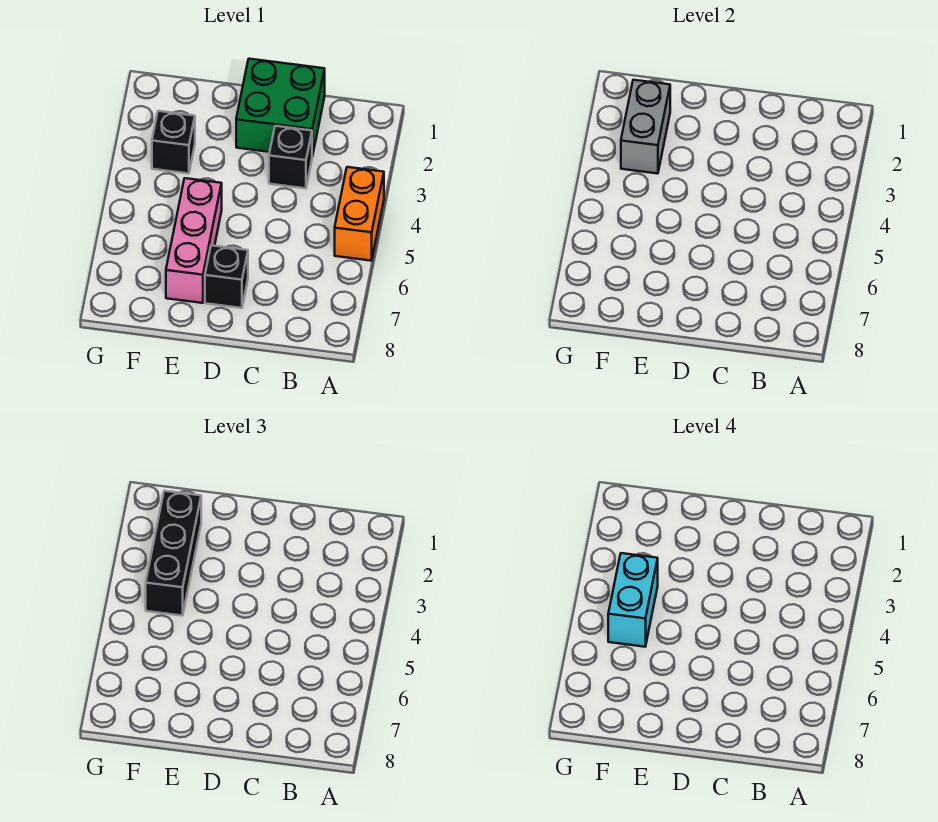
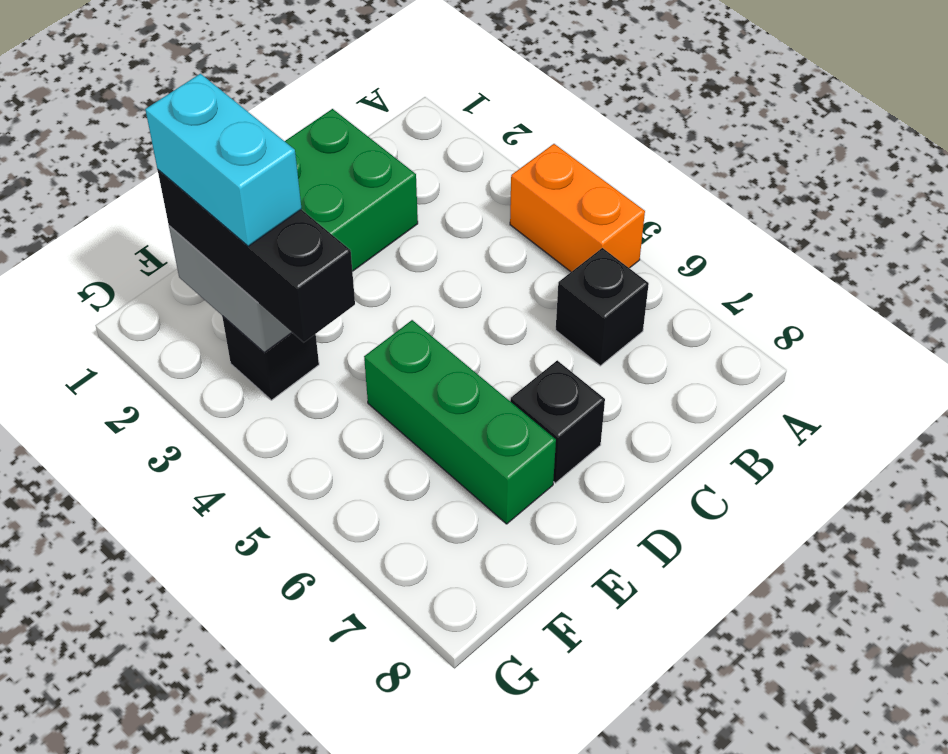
black 1x1 brick [269,126,312,188] -> black 1x1 brick moved to [556,248,649,366]
pink 1x3 brick [166,178,222,303] -> green 1x3 brick [364,320,556,524]
cyan 1x2 brick [608,553,658,647] -> cyan 1x2 brick moved to [145,74,302,246]

